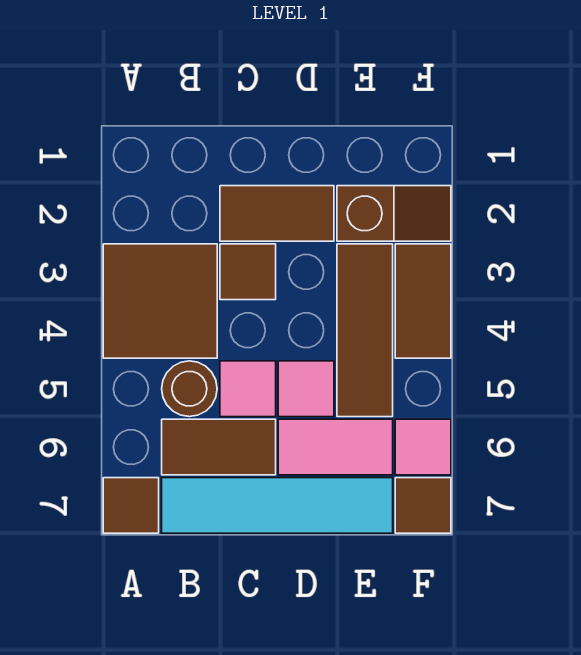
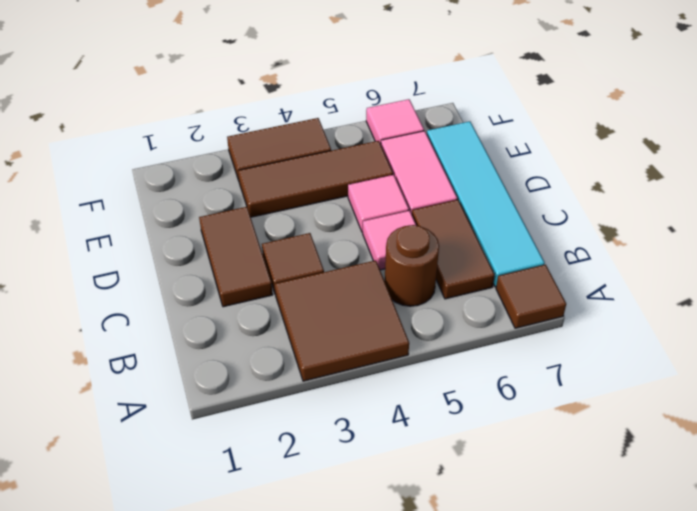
brown 1x2 slope [337,186,451,241] -> none
brown 1x1 tile [395,478,451,533] -> none

